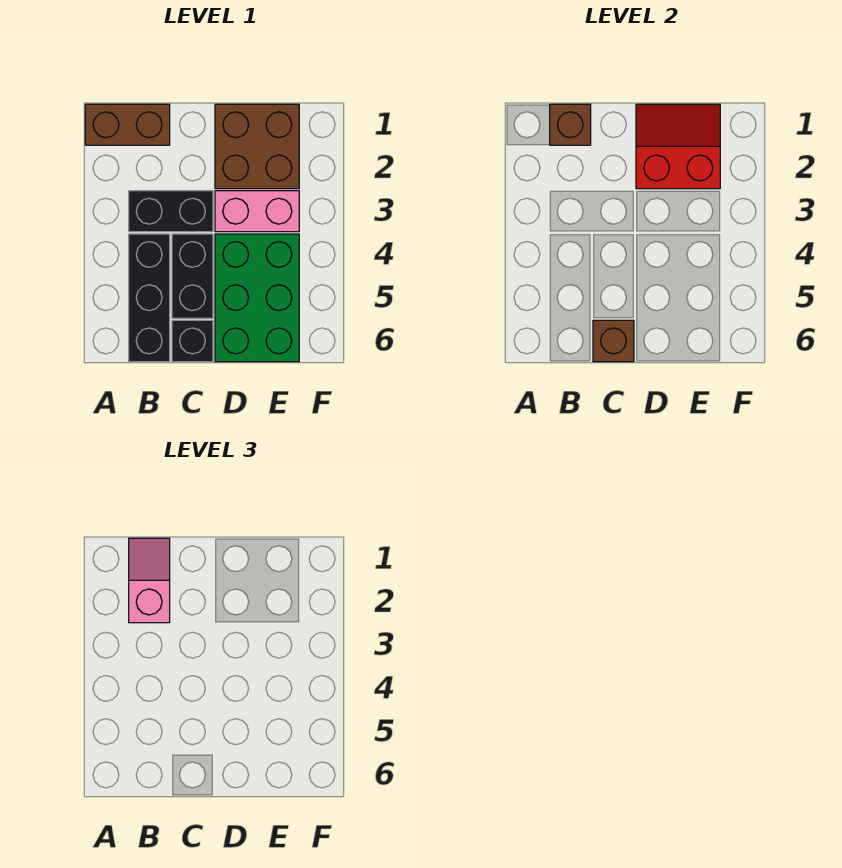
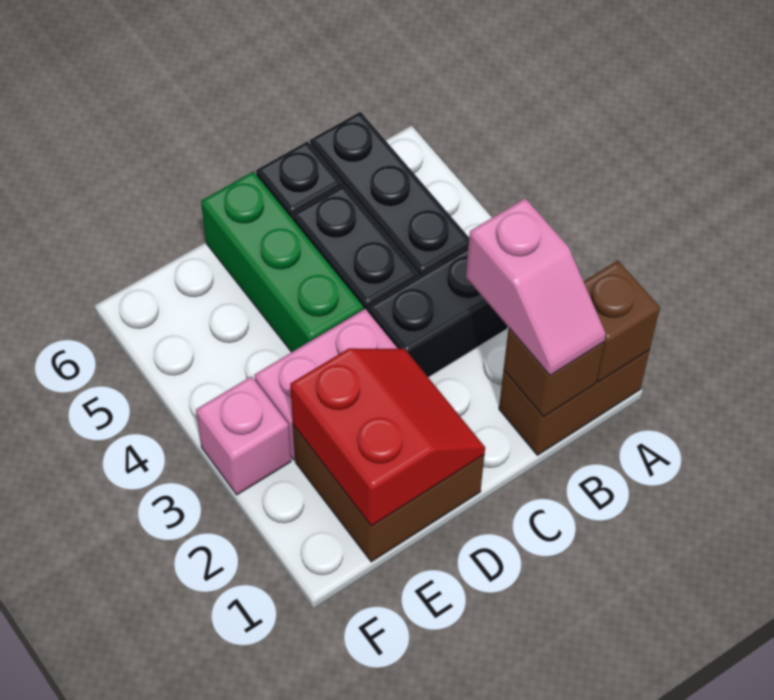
brown 1x1 brick [593,320,634,362] -> brown 1x1 brick moved to [584,261,660,382]
red 2x2 slope [636,104,720,189] -> red 2x2 slope turned to [290,348,485,526]
green 2x3 brick [215,234,299,362] -> green 1x3 brick [201,172,363,352]
none -> pink 1x1 brick [196,376,291,495]

